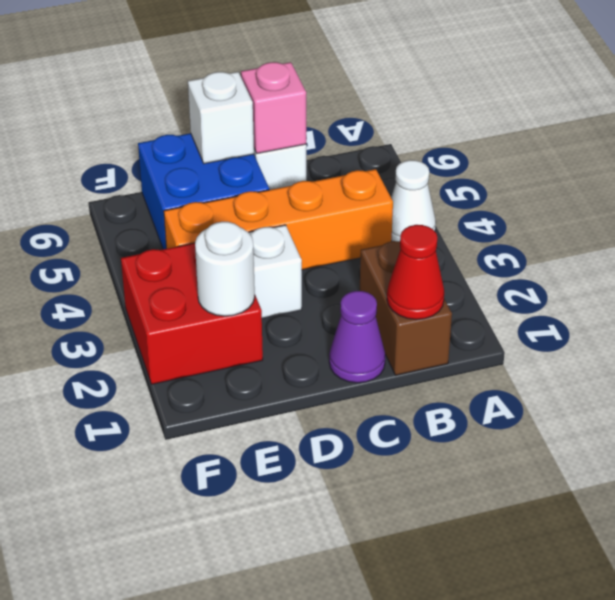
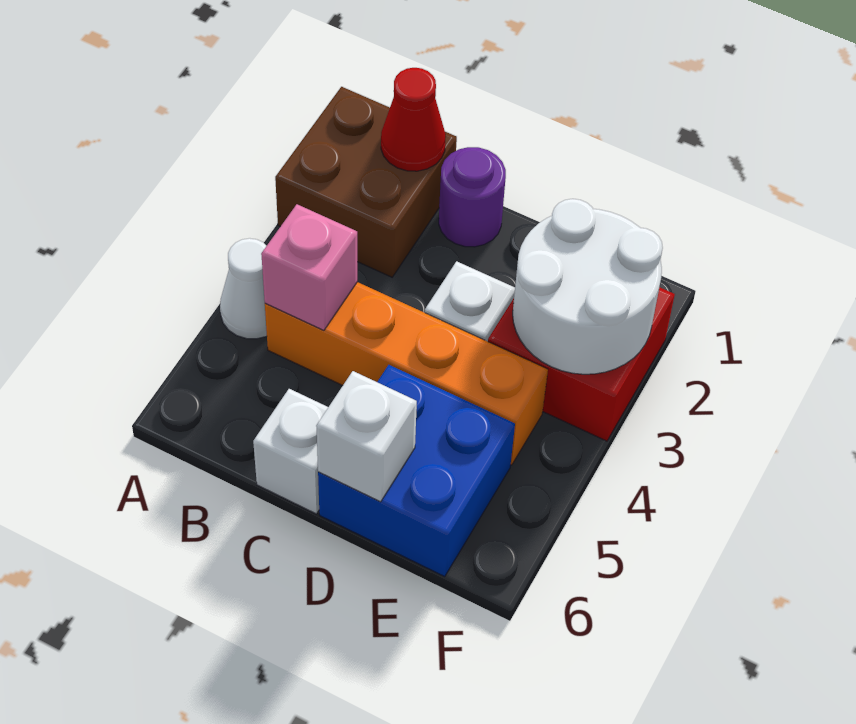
brown 1x2 brick [360,241,452,375] -> brown 2x2 brick [275,87,457,277]
purple 1x1 cone [329,291,385,383] -> purple 1x1 round brick [439,147,506,247]
pink 1x1 brick [241,62,306,153] -> pink 1x1 brick moved to [261,204,358,330]
white 1x1 round brick [195,222,255,316] -> white 2x2 round brick [513,199,663,374]

